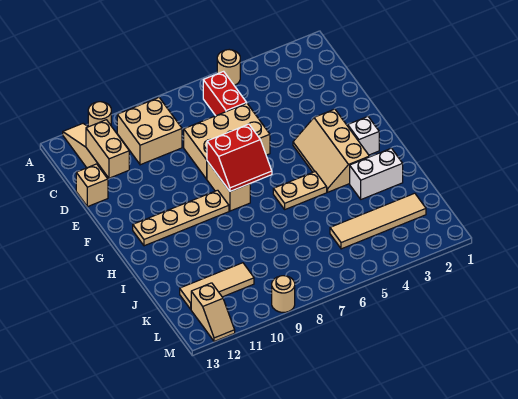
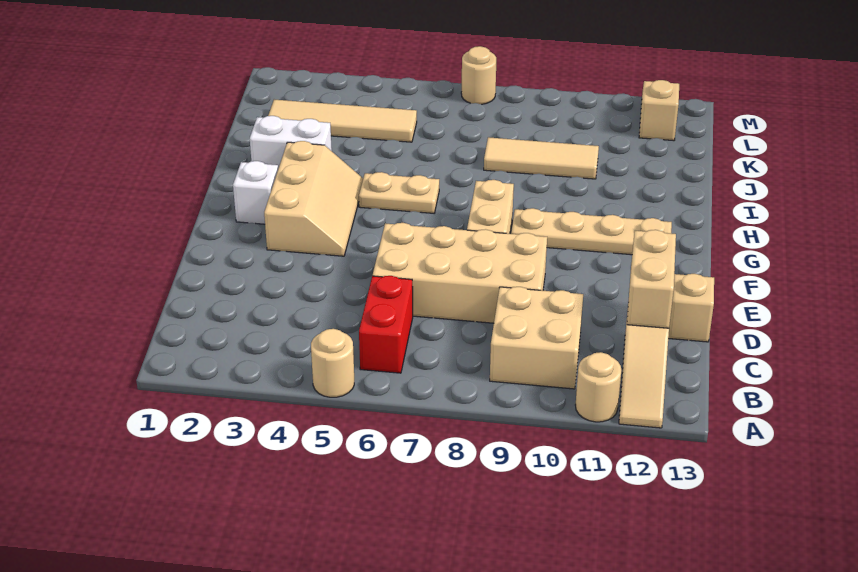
tan 2x3 brick [184,103,270,179] -> tan 2x4 brick [373,223,547,323]
red 2x2 slope [207,124,272,191] -> none
tan 1x3 tile [180,263,254,309] -> tan 1x3 tile moved to [484,137,599,179]
tan 1x1 round brick [272,276,295,312] -> tan 1x1 round brick moved to [461,46,496,104]

